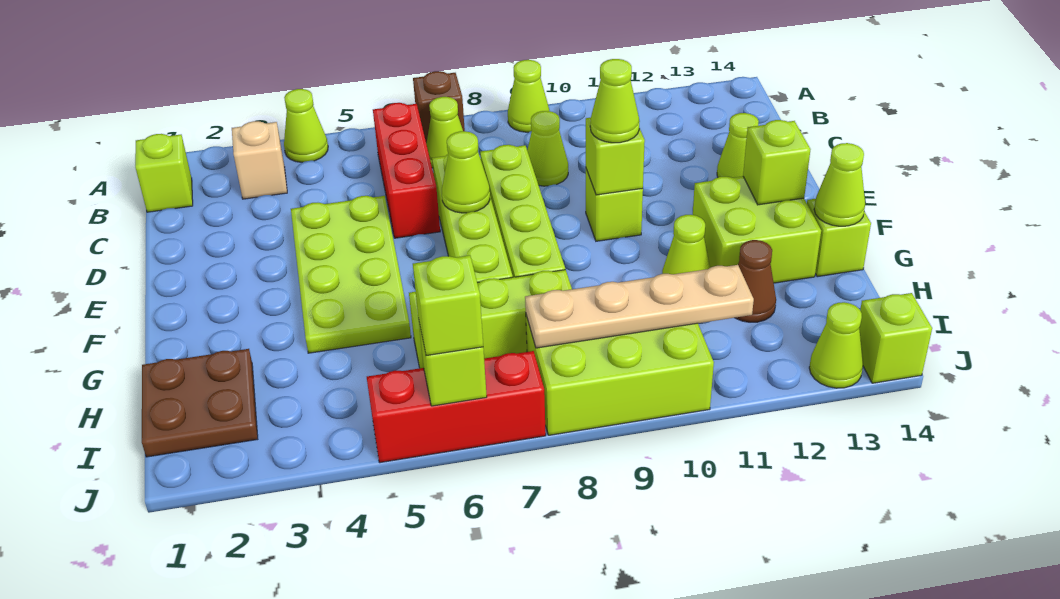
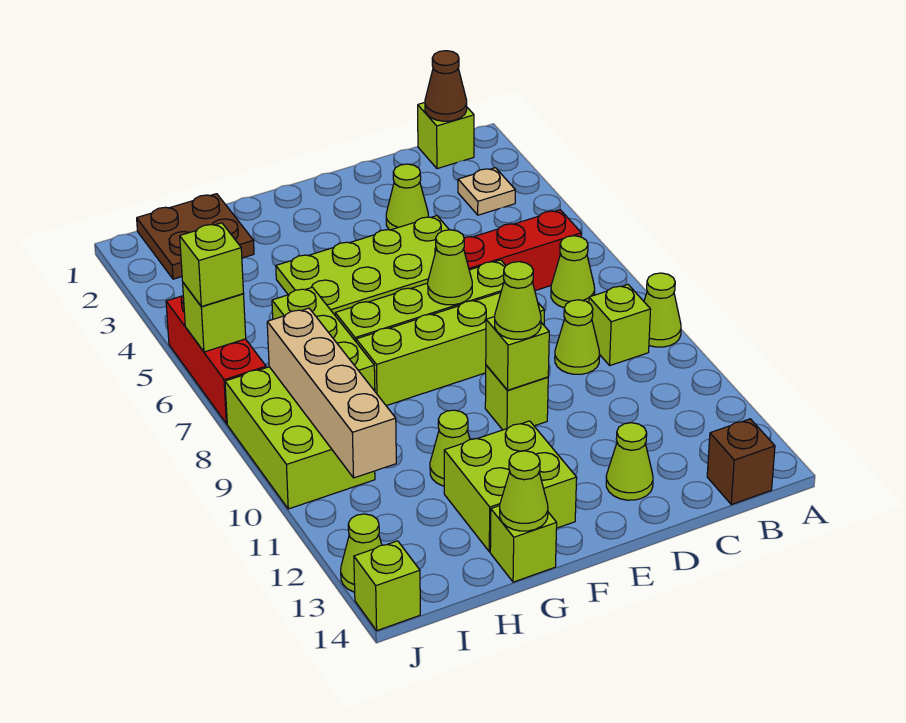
lime 1x1 cone [284,89,328,162] -> lime 1x1 cone moved to [386,164,428,230]
brown 1x1 brick [413,71,465,143] -> brown 1x1 brick moved to [707,419,775,504]
tan 1x1 brick [232,121,287,199] -> tan 1x1 plate [458,168,515,215]
lime 1x1 brick [743,120,810,205] -> lime 1x1 brick moved to [589,285,651,365]
brown 1x1 cone [736,240,776,322] -> brown 1x1 cone moved to [425,51,467,121]
tan 1x4 plate [525,265,754,348] -> tan 1x4 brick [267,308,396,478]

